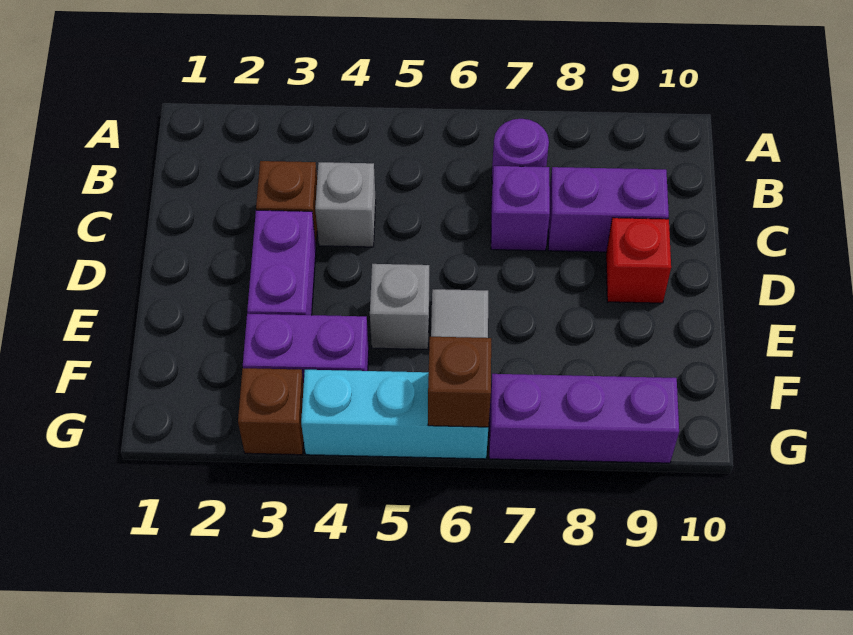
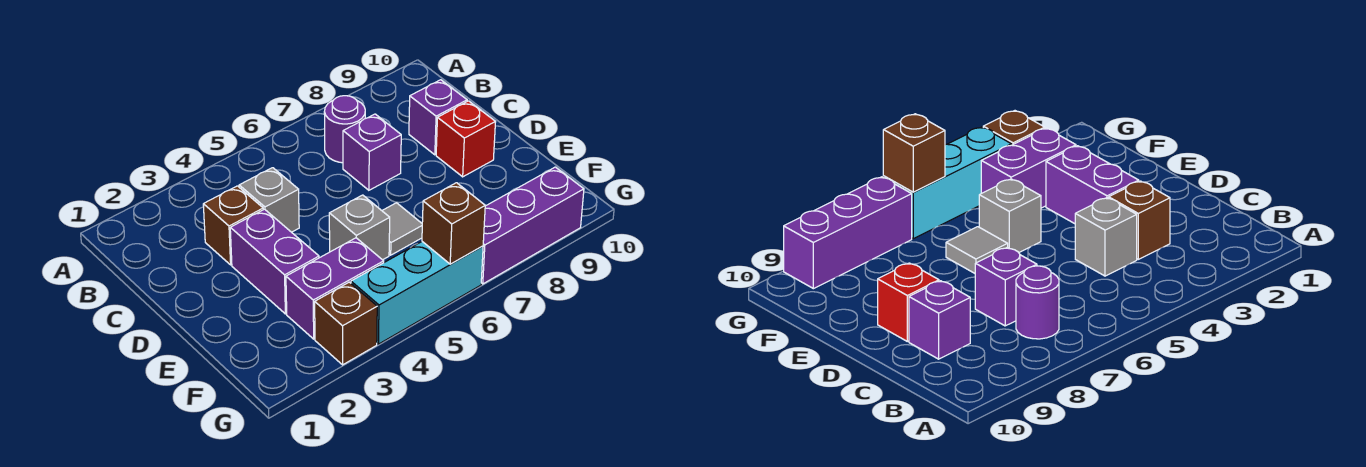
purple 1x2 brick [548,167,669,252] -> purple 1x1 brick [409,80,467,155]

